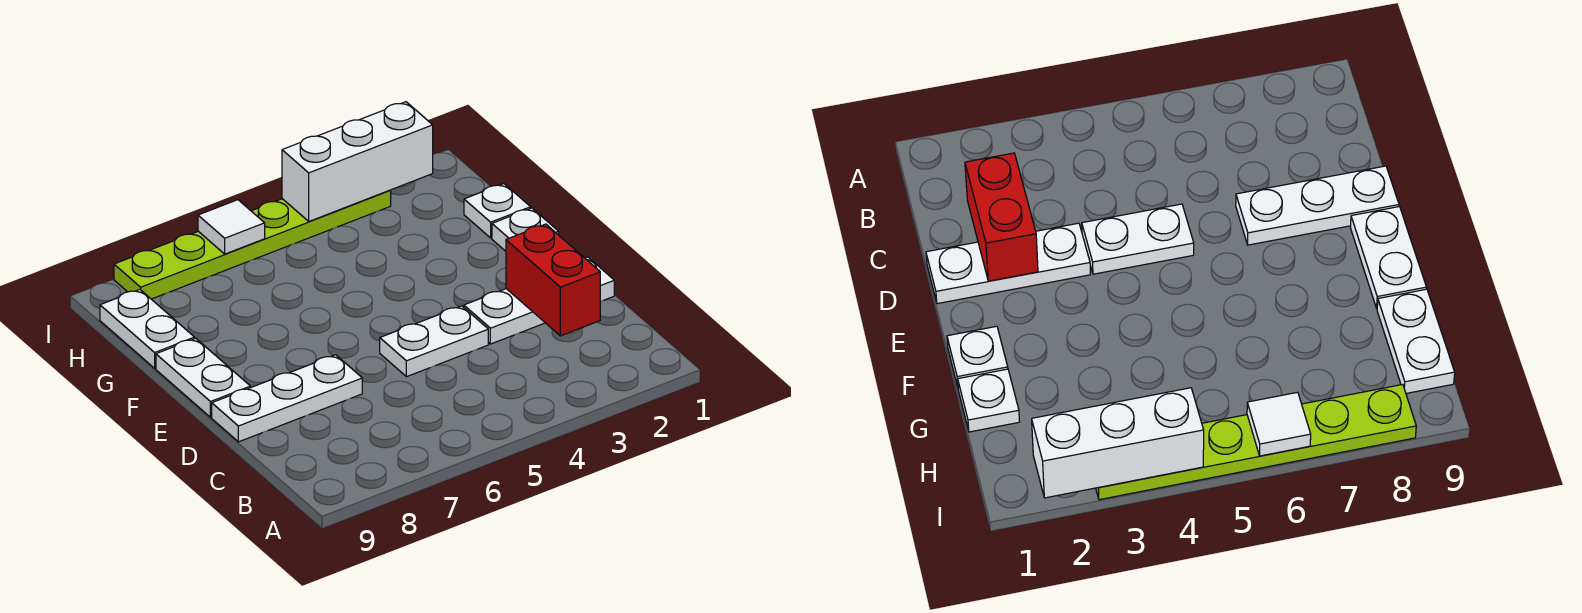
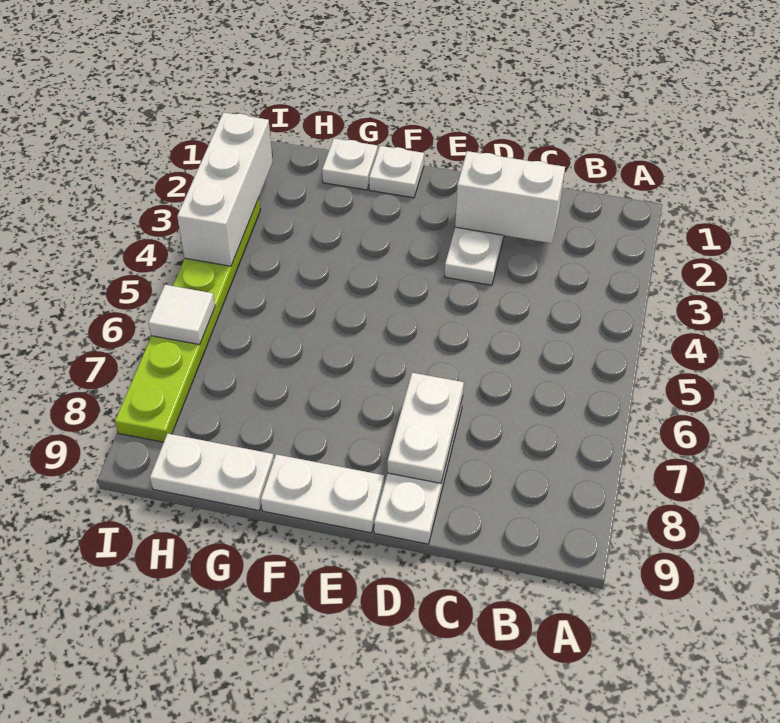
red 1x2 brick [506,224,600,336] -> white 1x2 brick [455,151,565,243]
white 1x2 plate [380,306,488,377] -> white 1x2 plate moved to [387,373,464,483]

